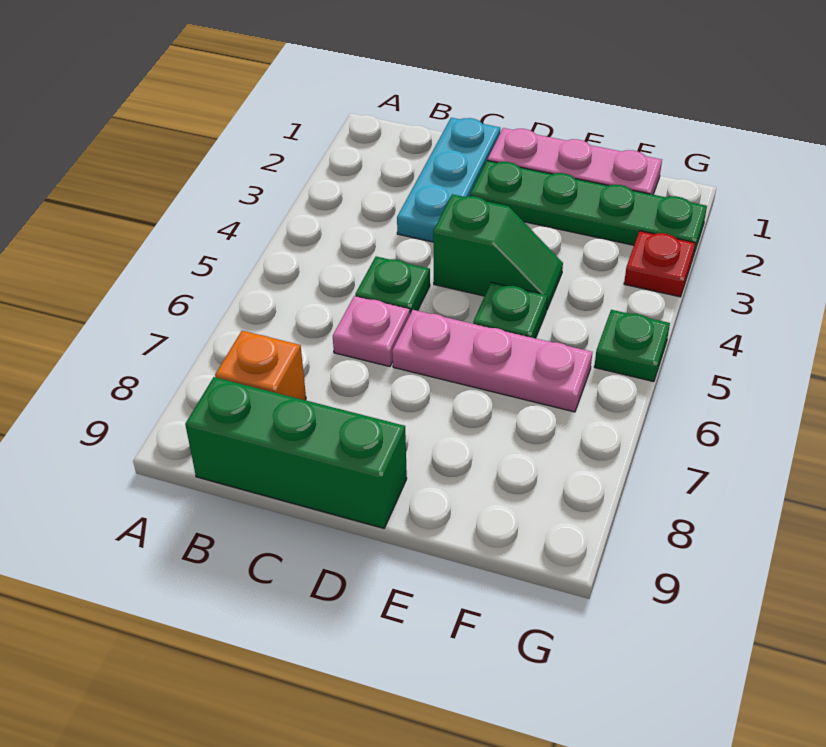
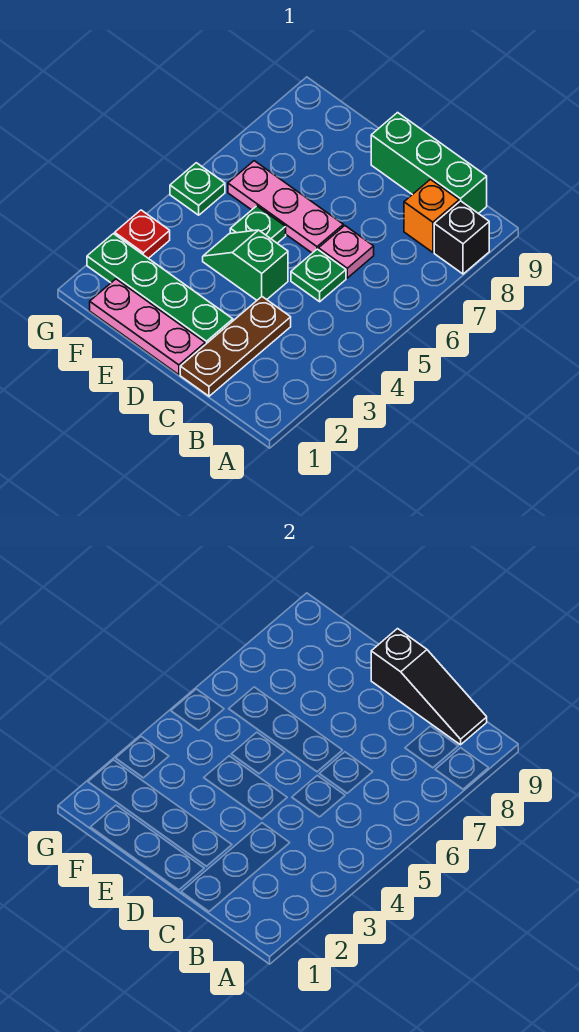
none -> black 1x1 brick [434,201,489,274]
none -> black 1x3 slope [371,629,487,745]
cyan 1x3 plate [397,118,500,242] -> brown 1x3 plate [180,297,291,396]

